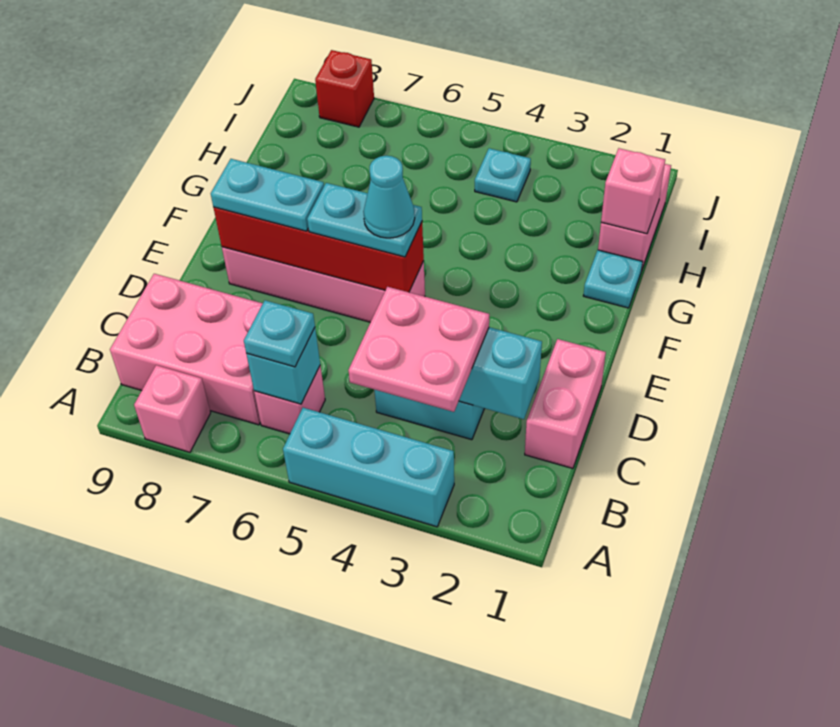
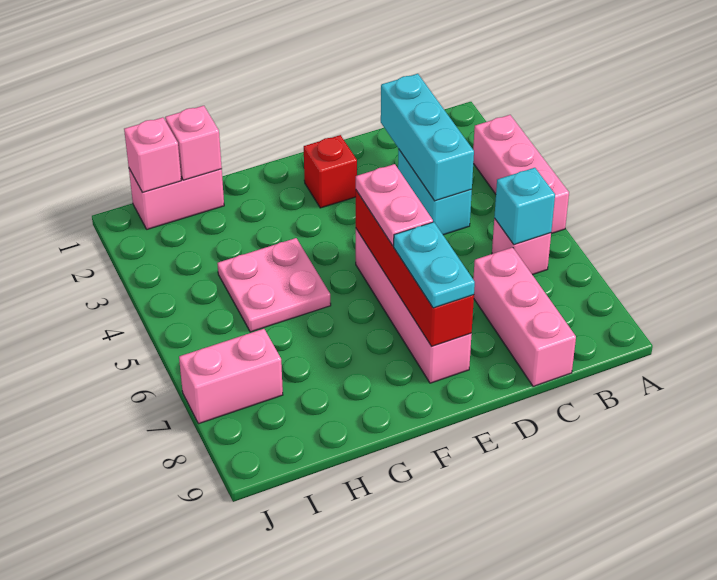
cyan 1x3 brick [283,408,454,527] -> pink 1x3 brick [473,115,569,234]
pink 1x1 brick [134,365,211,452] -> pink 1x1 brick moved to [124,117,181,192]
pink 2x2 plate [348,287,489,412] -> pink 2x2 plate moved to [217,238,331,332]
cyan 1x1 plate [244,300,315,367] -> none
pink 2x3 brick [110,274,263,425] -> pink 1x3 brick [473,247,576,387]
pink 1x2 brick [525,339,606,469] -> pink 1x2 brick moved to [179,329,283,424]
cyan 1x2 plate [307,183,422,257] -> pink 1x2 plate [356,164,433,246]
cyan 1x1 cone [363,156,415,238] -> none
cyan 1x1 plate [583,250,642,308] -> none
cyan 1x1 plate [475,148,531,202] -> none
red 1x1 brick [315,50,374,127] -> red 1x1 brick moved to [304,135,357,208]

